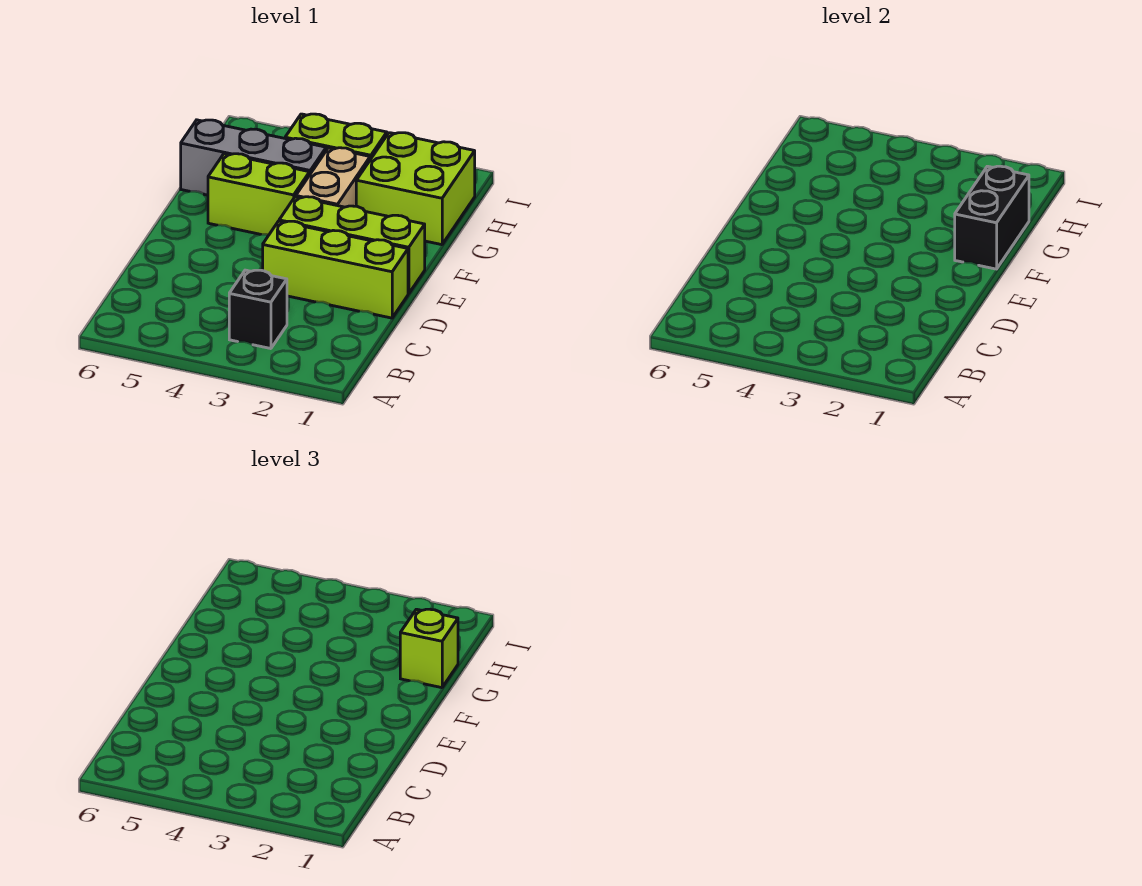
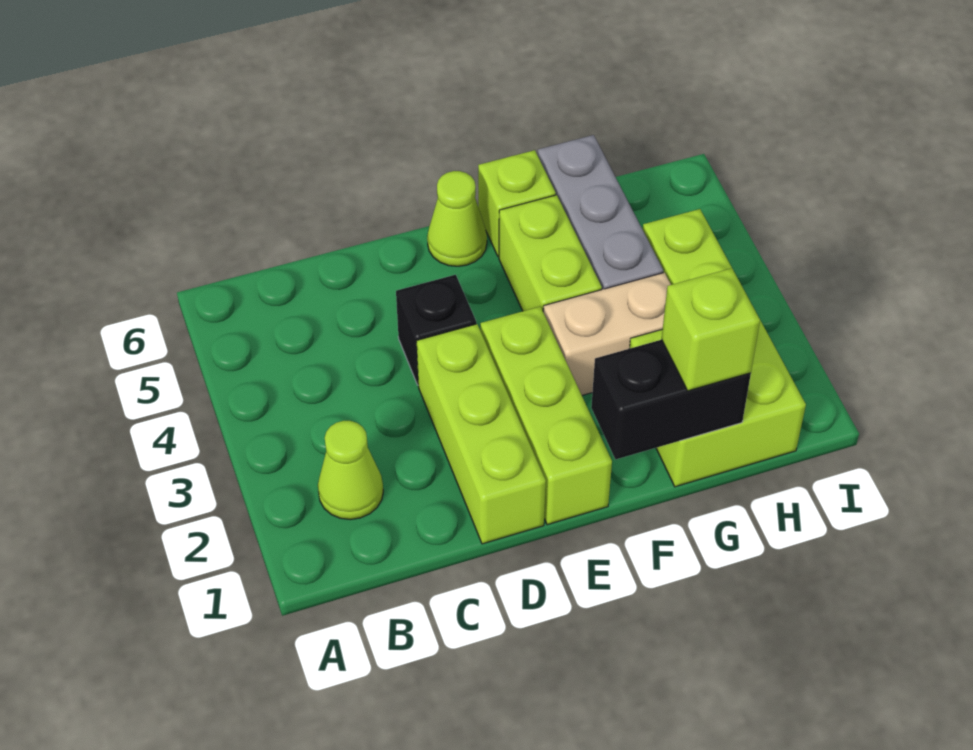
none -> lime 1x1 cone [318,421,383,520]
black 1x1 brick [229,270,287,349] -> black 1x1 brick moved to [396,275,476,385]
none -> lime 1x1 cone [427,171,487,266]
none -> lime 1x1 brick [478,150,556,257]

